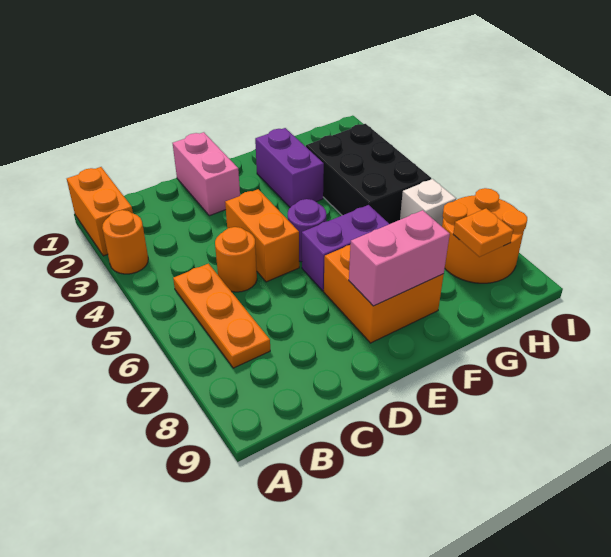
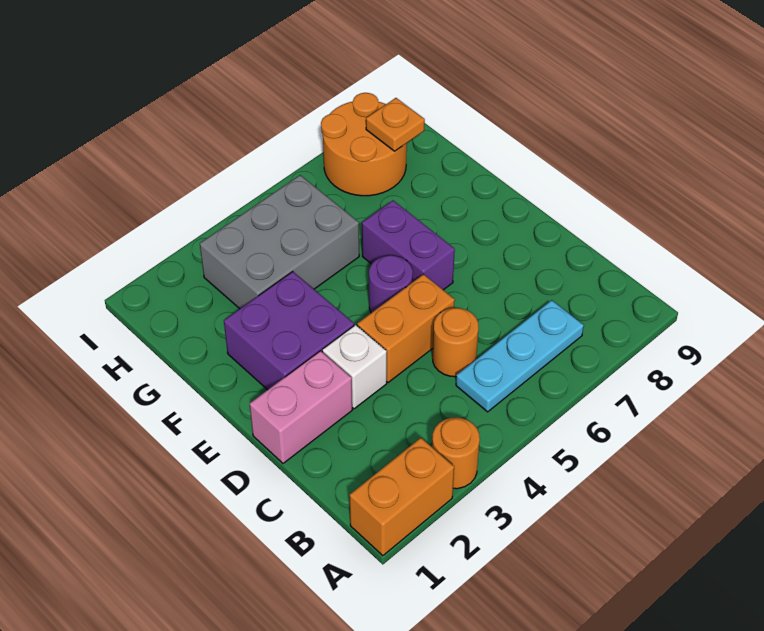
orange 1x3 plate [173,264,270,368] -> cyan 1x3 plate [456,300,584,412]
orange 2x2 brick [324,245,444,343] -> none
pink 1x2 brick [349,210,450,306] -> none
purple 1x2 brick [255,128,324,207] -> purple 2x2 brick [224,272,354,390]
black 2x3 brick [306,124,431,224] -> grey 2x3 brick [200,175,359,309]
white 1x1 brick [400,179,456,226] -> white 1x1 brick moved to [322,325,387,409]

